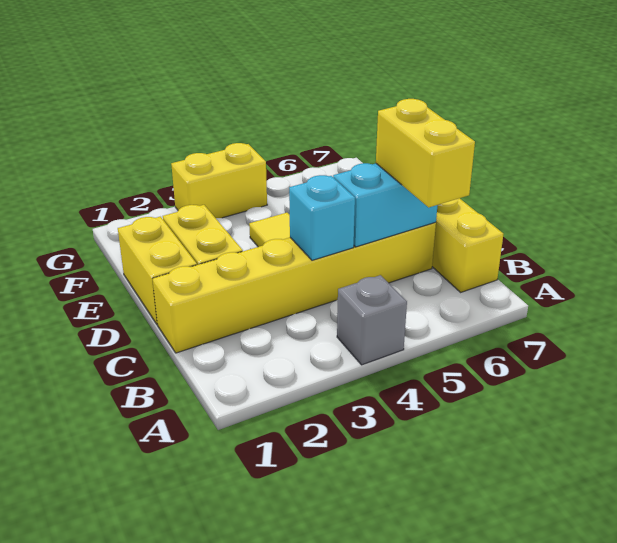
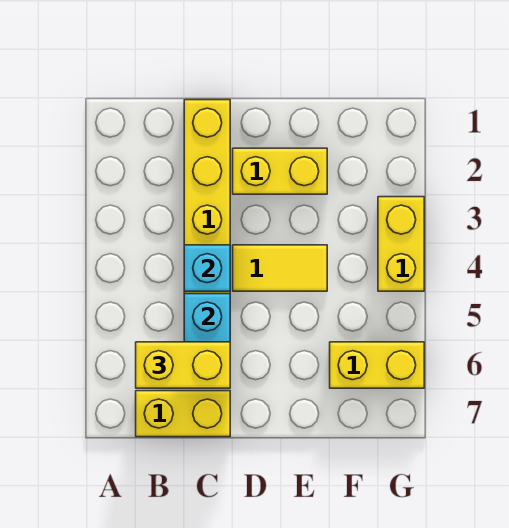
grey 1x1 brick [337,275,407,365] -> none
yellow 1x2 brick [118,217,197,324] -> yellow 1x2 brick moved to [330,342,424,388]

